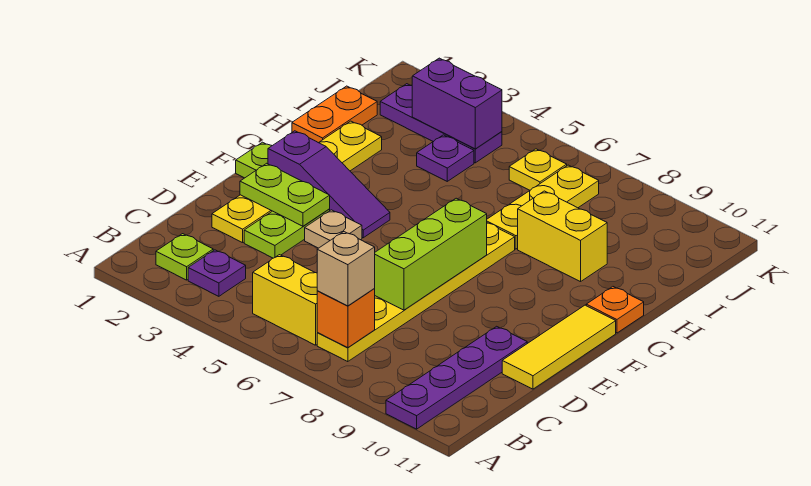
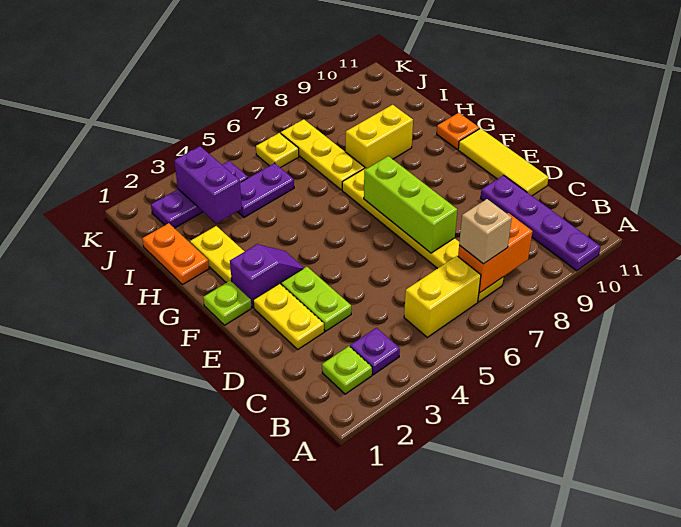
orange 1x1 brick [317,289,375,348] -> orange 1x2 brick [458,213,533,293]
lime 1x2 plate [240,163,330,226] -> none
tan 1x1 plate [305,210,362,248] -> none
purple 1x3 slope [268,131,390,238] -> purple 1x2 slope [230,244,304,307]
purple 1x1 plate [417,135,474,181] -> purple 1x2 plate [238,163,294,217]
purple 1x2 brick [412,58,502,149] -> purple 1x2 brick turned to [174,146,242,224]

